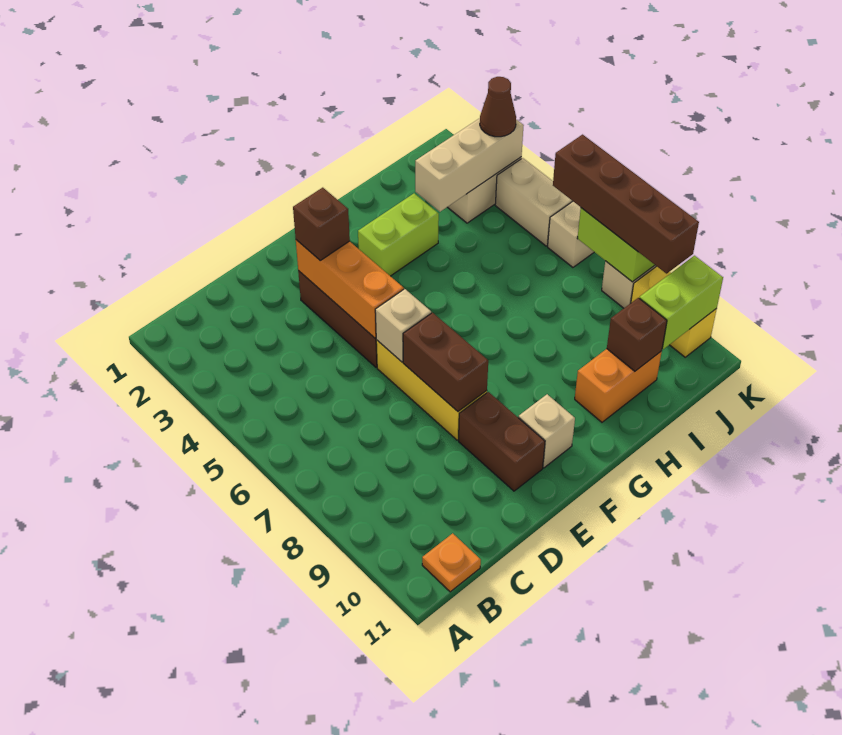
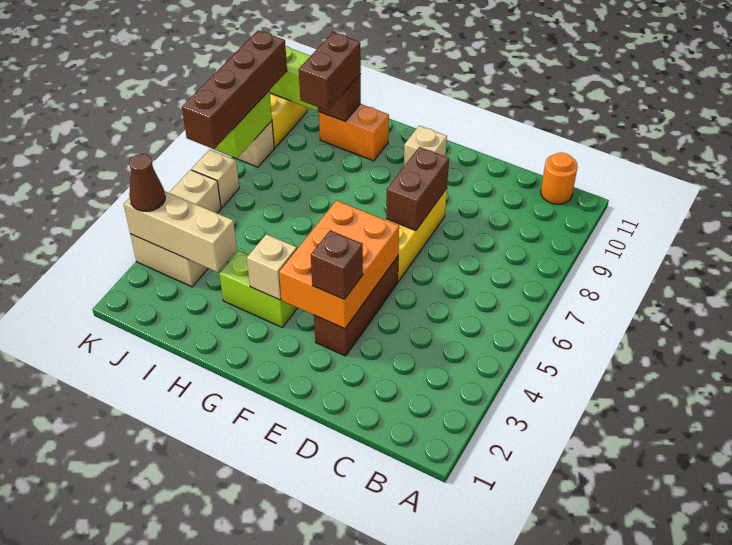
orange 1x1 plate [422,533,481,592] -> orange 1x1 round brick [541,153,578,204]
orange 1x3 brick [296,240,404,338] -> orange 2x3 brick [279,200,399,329]
tan 1x1 brick [375,289,431,362] -> tan 1x1 brick moved to [247,234,297,300]
brown 1x2 brick [459,392,545,491] -> brown 1x2 brick moved to [299,32,361,111]

